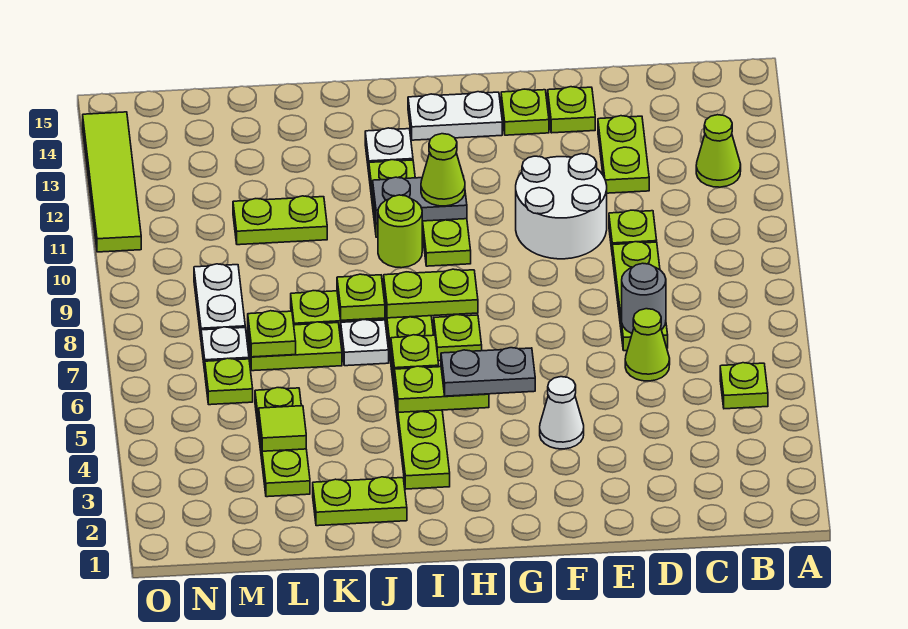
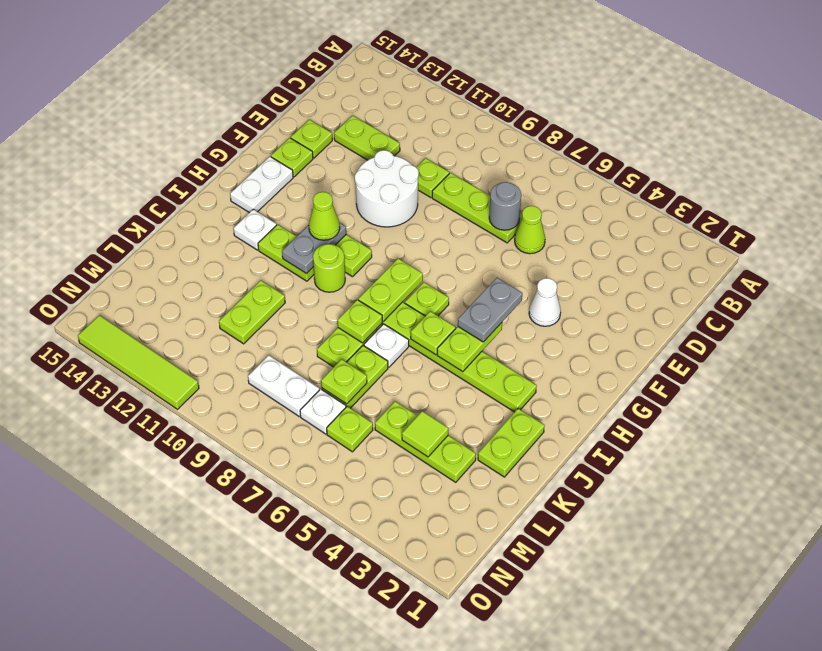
lime 1x1 plate [720,363,768,409] -> none
lime 1x1 cone [696,115,741,187] -> none

